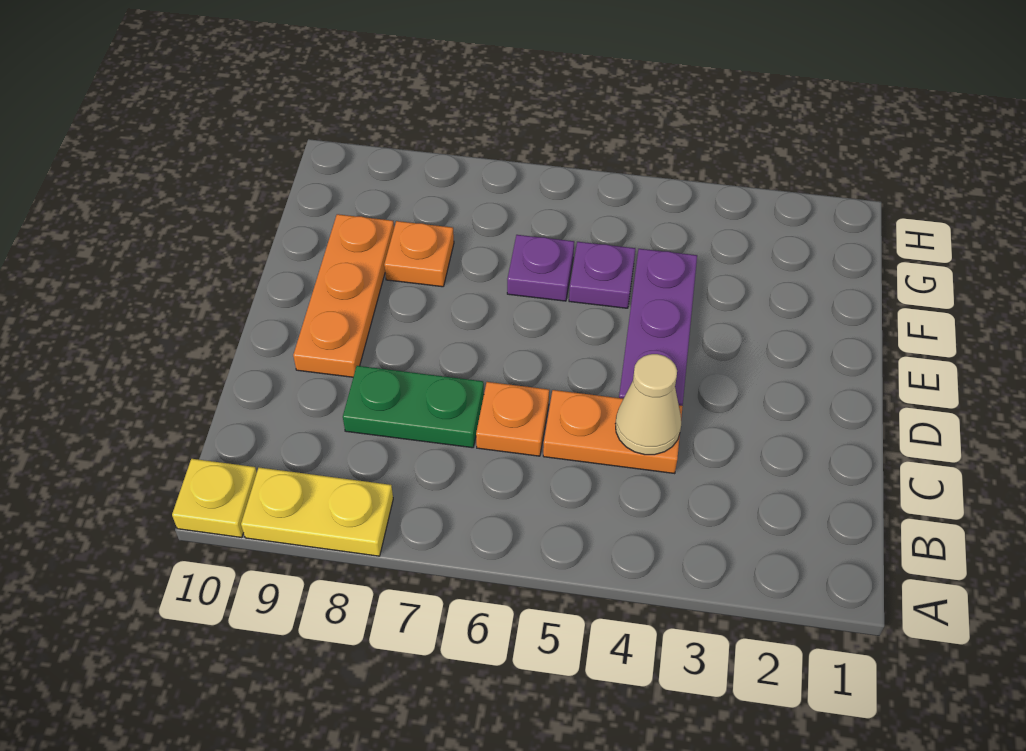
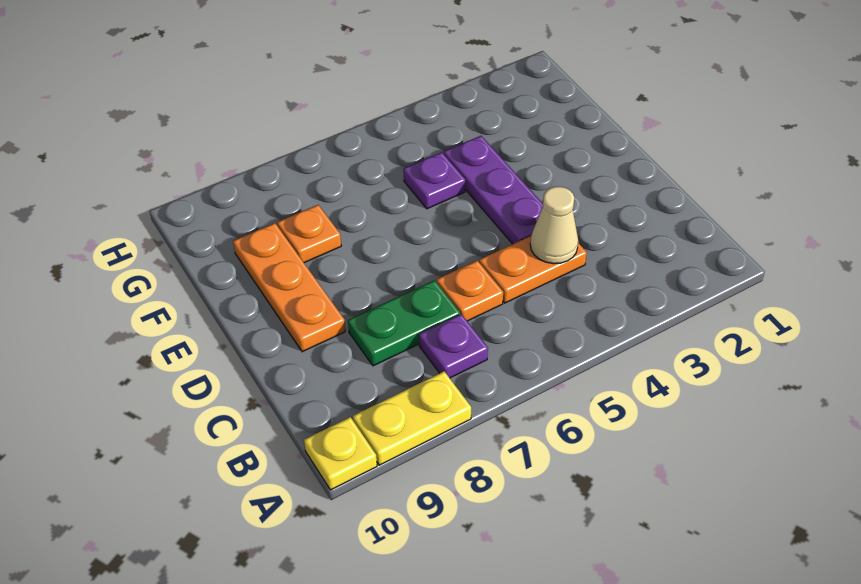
purple 1x1 plate [507,235,574,301] -> purple 1x1 plate moved to [419,314,488,378]

